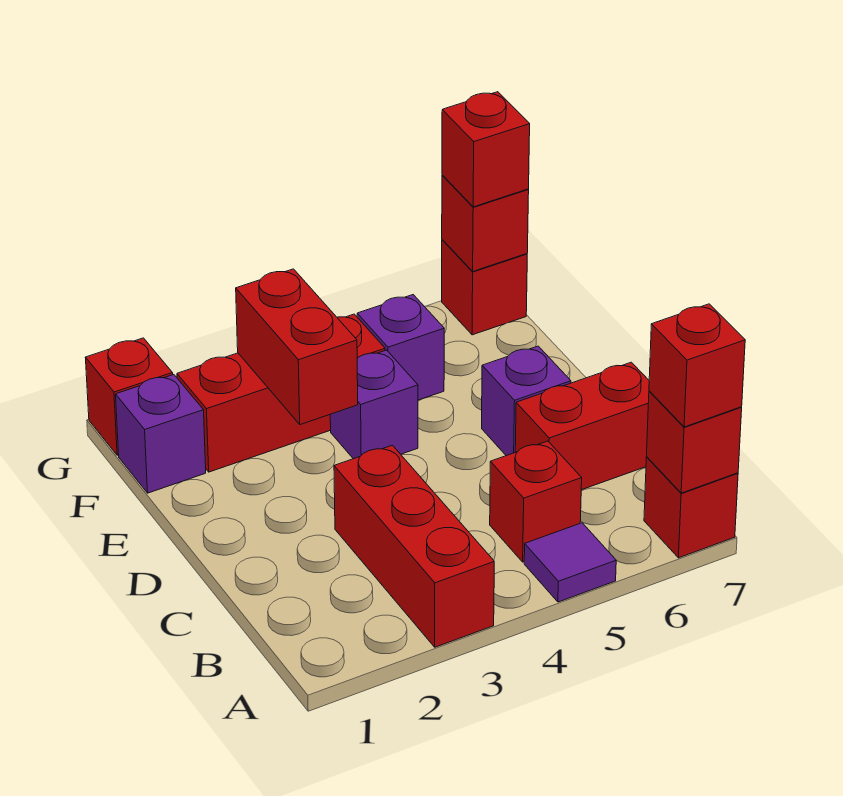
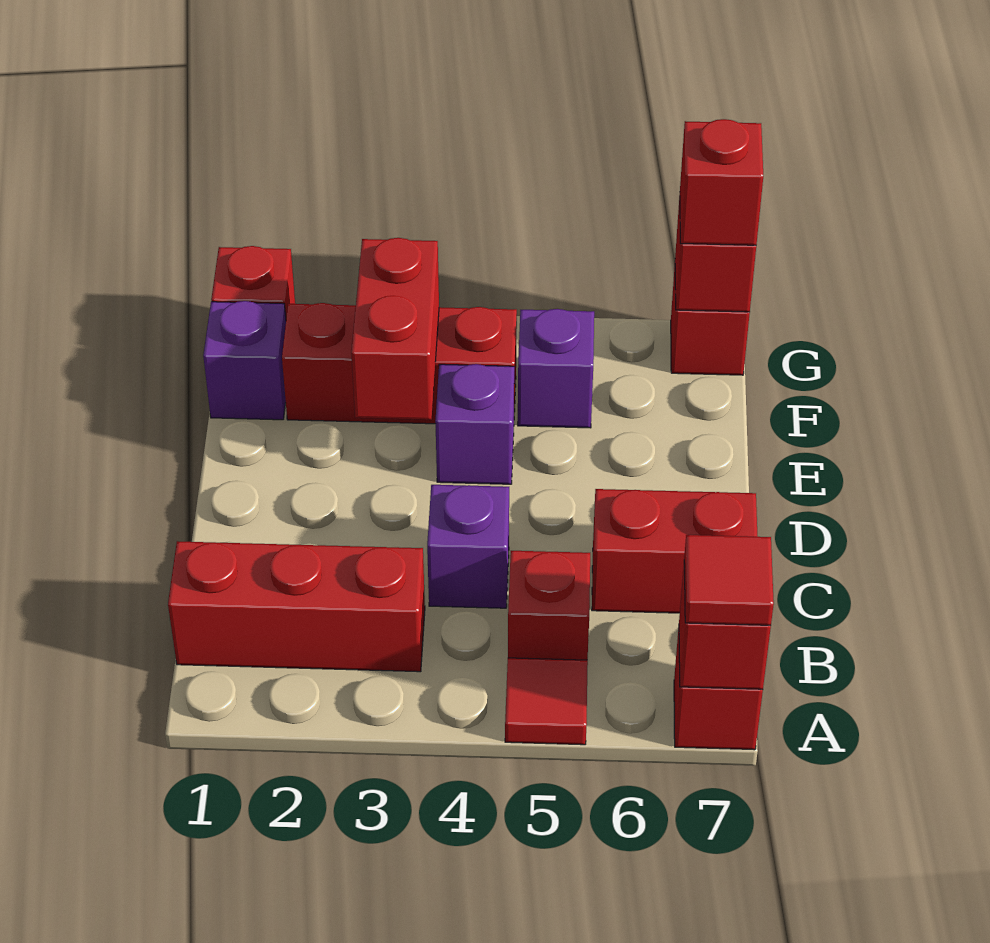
red 1x3 brick [334,445,494,647] -> red 1x3 brick turned to [168,541,425,672]
purple 1x1 tile [524,523,616,602] -> red 1x1 tile [505,658,588,745]
red 1x1 brick [649,304,745,427] -> red 1x1 tile [684,535,774,625]
purple 1x1 brick [482,346,571,456] -> purple 1x1 brick moved to [427,485,509,608]

